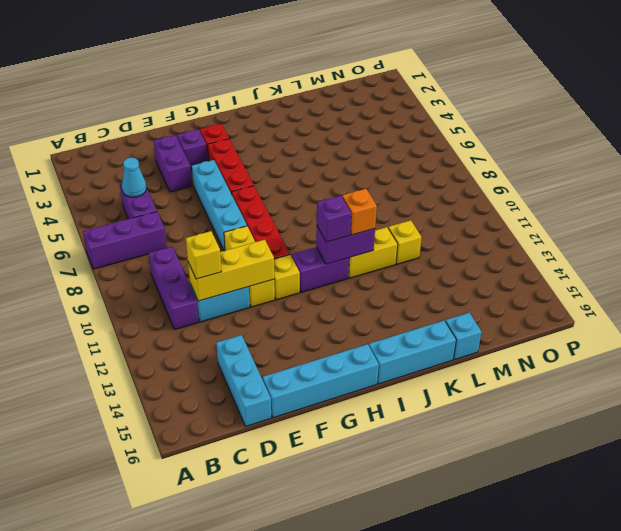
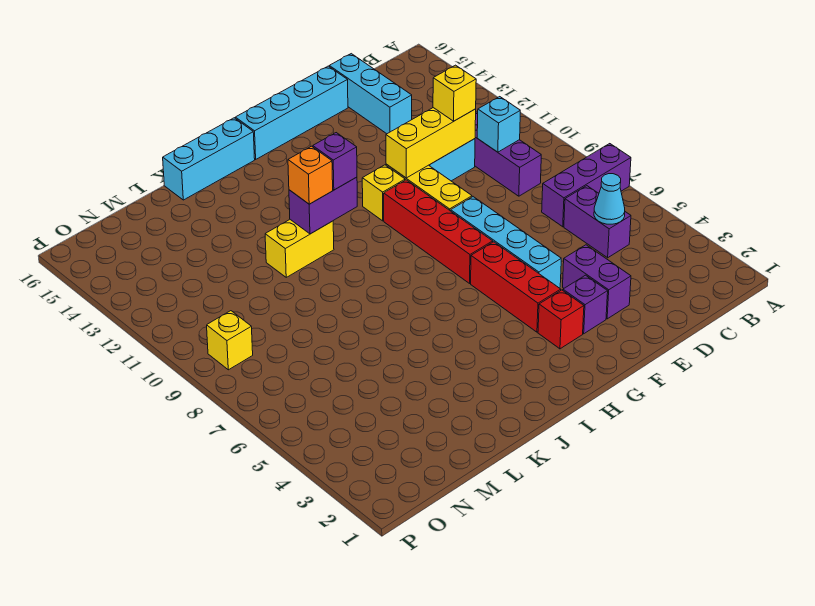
purple 1x2 brick [292,247,349,292] -> none
yellow 1x1 brick [388,220,421,264] -> yellow 1x1 brick moved to [207,311,253,370]
cyan 1x1 brick [445,313,481,360] -> cyan 1x1 brick moved to [477,97,520,152]

